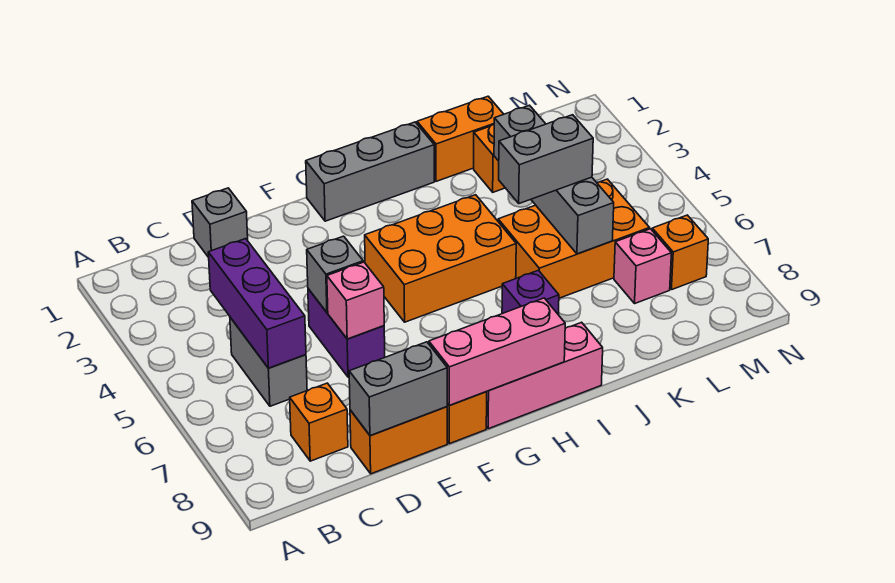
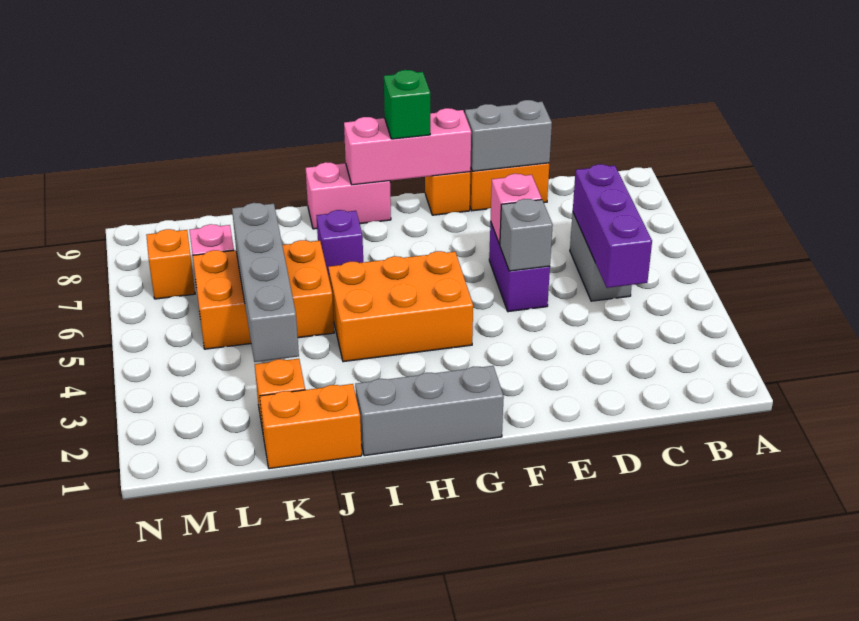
orange 1x1 brick [290,383,348,461] -> none
grey 1x1 brick [192,188,248,257] -> none
pink 1x3 brick [486,322,603,429] -> pink 1x2 brick [306,162,391,229]
none -> green 1x1 brick [384,70,430,139]
grey 1x2 brick [499,115,593,203] -> none

